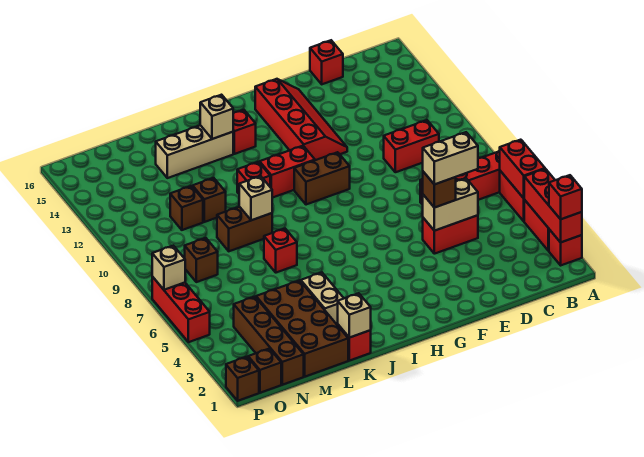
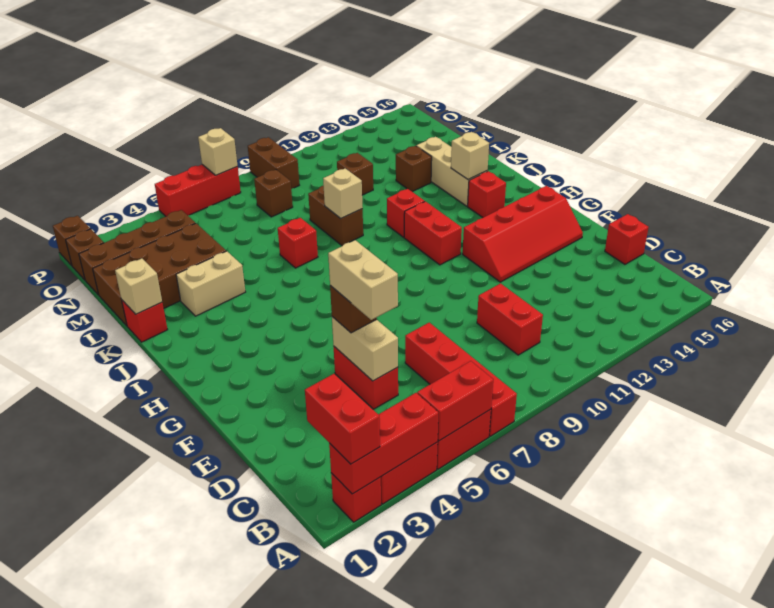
red 1x1 brick [549,175,582,219] -> red 1x2 brick [305,374,380,464]
brown 1x2 brick [294,152,350,205] -> brown 1x2 brick moved to [248,137,299,189]
brown 1x1 brick [193,178,226,222] -> brown 1x1 brick moved to [396,146,432,192]

